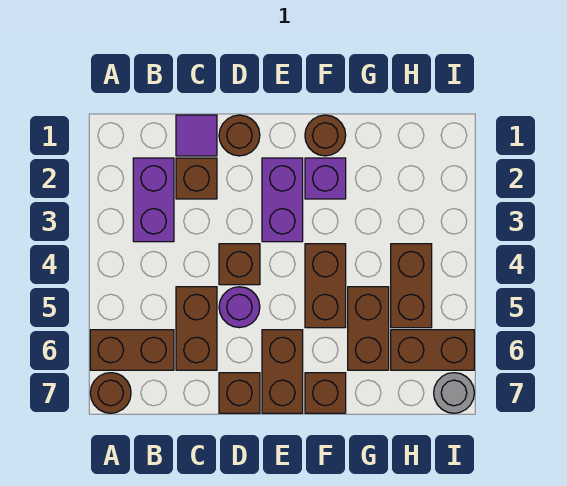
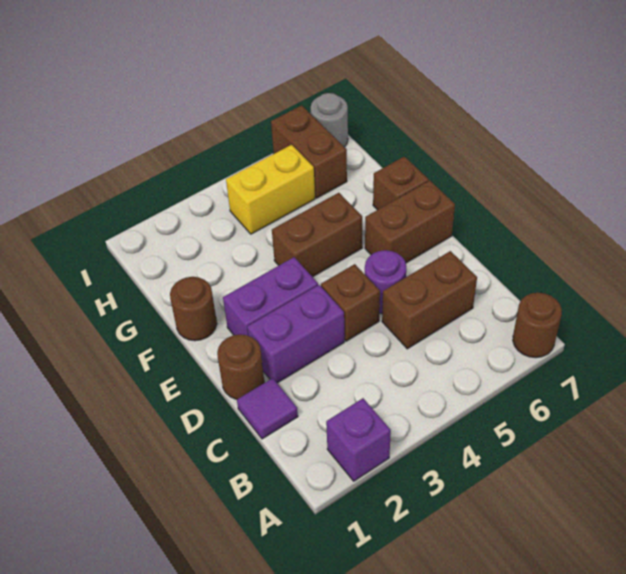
brown 1x2 brick [90,330,174,370] -> none
purple 1x2 brick [133,158,174,242] -> purple 1x2 brick moved to [247,285,344,383]
brown 1x1 brick [176,158,217,199] -> none
brown 1x1 brick [219,373,260,413] -> none
purple 1x1 brick [305,158,346,199] -> purple 1x1 brick moved to [326,398,391,481]
brown 1x2 brick [348,287,389,370] -> none
brown 1x2 brick [391,244,432,328] -> yellow 1x2 brick [226,145,315,234]

